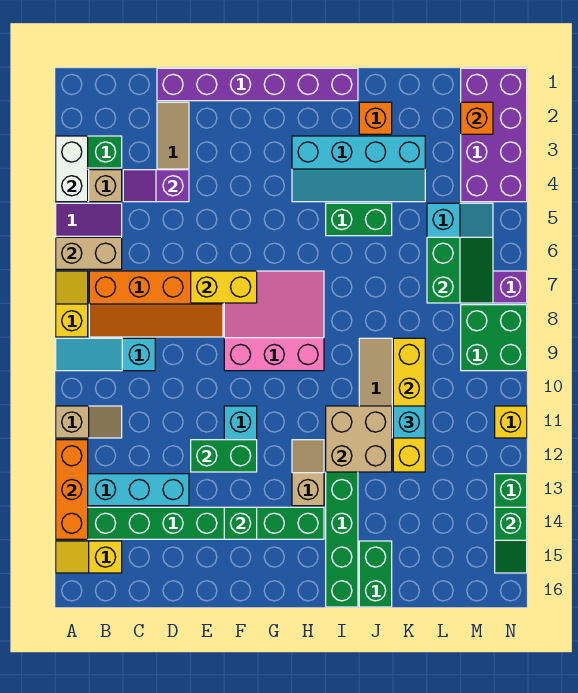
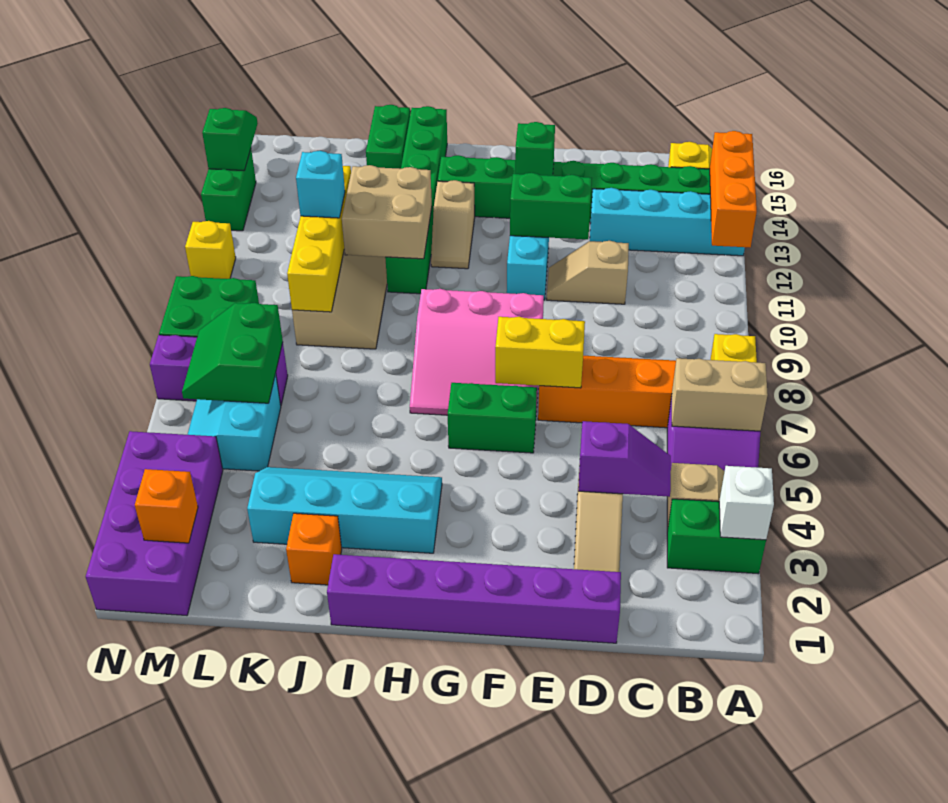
white 1x2 brick [56,136,88,202] -> white 1x1 brick [719,466,774,540]
cyan 1x3 slope [56,338,155,371] -> none
tan 1x2 slope [56,406,122,438] -> tan 1x2 slope moved to [547,241,629,304]
green 1x2 brick [326,203,392,236] -> green 1x2 brick moved to [448,383,537,453]

